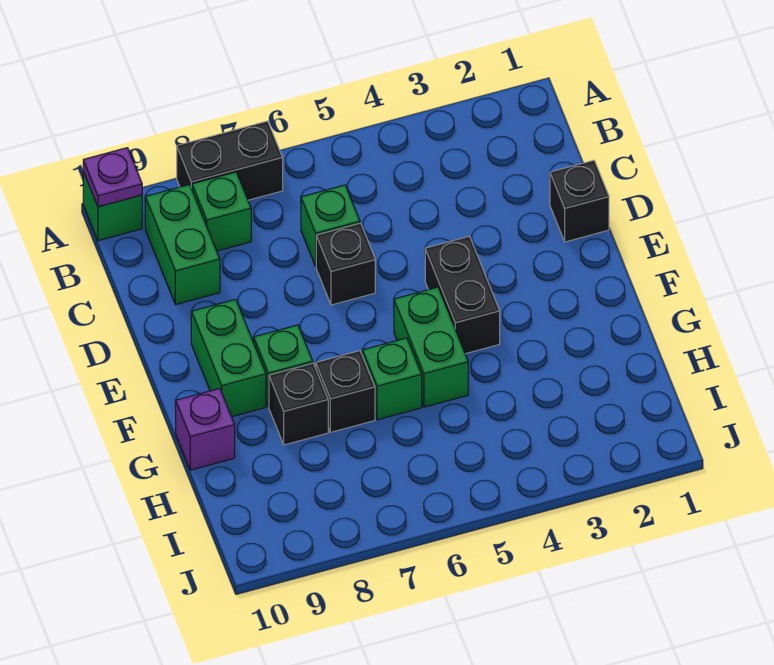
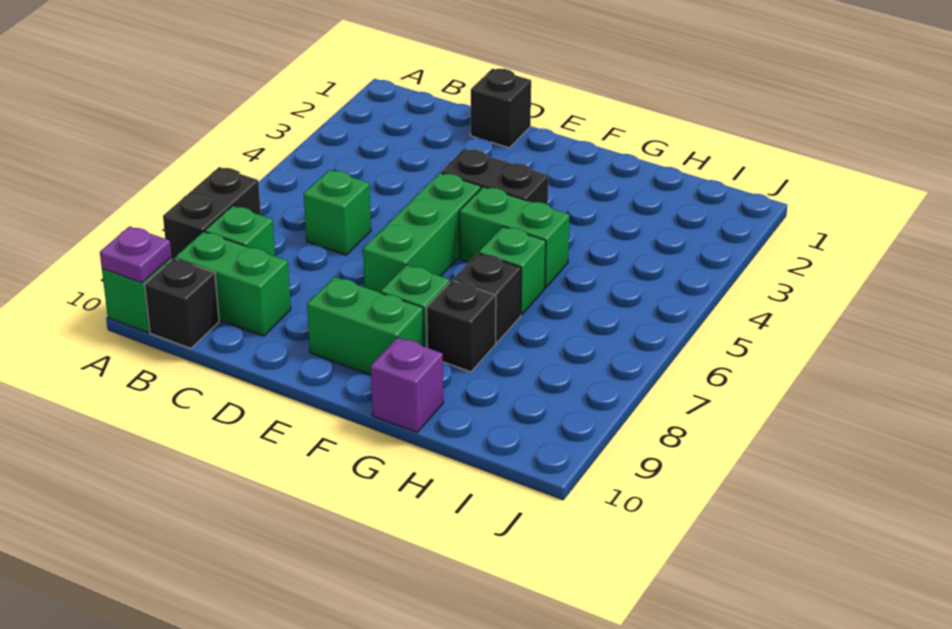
black 1x1 brick [316,223,375,305] -> black 1x1 brick moved to [145,258,219,348]
none -> green 1x3 brick [363,173,481,293]

